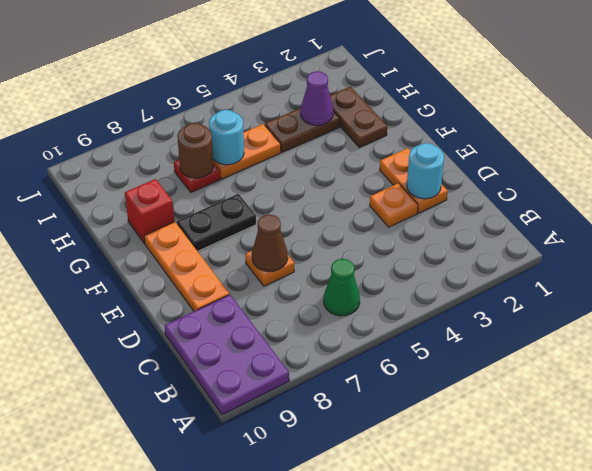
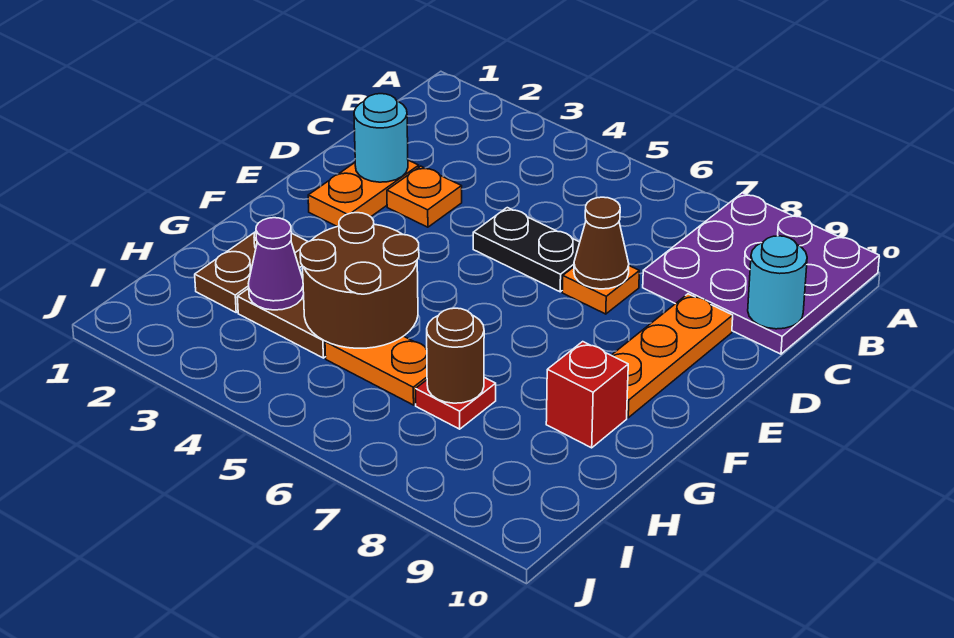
purple 2x3 plate [165,295,289,415] -> purple 3x3 plate [643,193,879,354]
green 1x1 cone [324,259,360,316] -> none
black 1x2 plate [177,194,256,251] -> black 1x2 plate moved to [473,208,580,292]
none -> brown 2x2 round brick [300,213,419,348]
cyan 1x1 round brick [209,110,244,165] -> cyan 1x1 round brick moved to [748,236,807,329]

